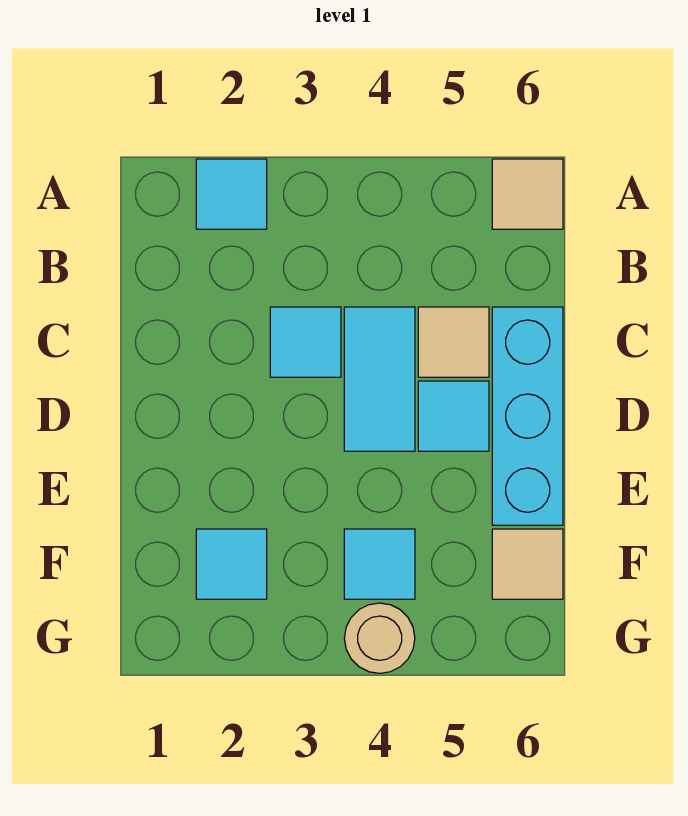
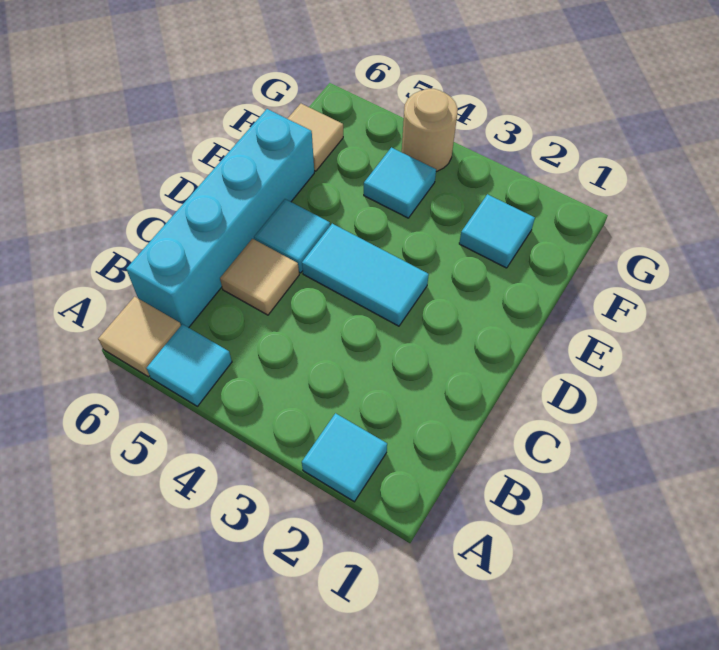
cyan 1x1 tile [270,307,341,377] -> cyan 1x1 tile moved to [146,324,232,406]
cyan 1x2 tile [344,307,415,451] -> cyan 1x2 tile turned to [302,224,429,326]
cyan 1x3 brick [492,307,563,525] -> cyan 1x4 brick [126,109,314,328]

